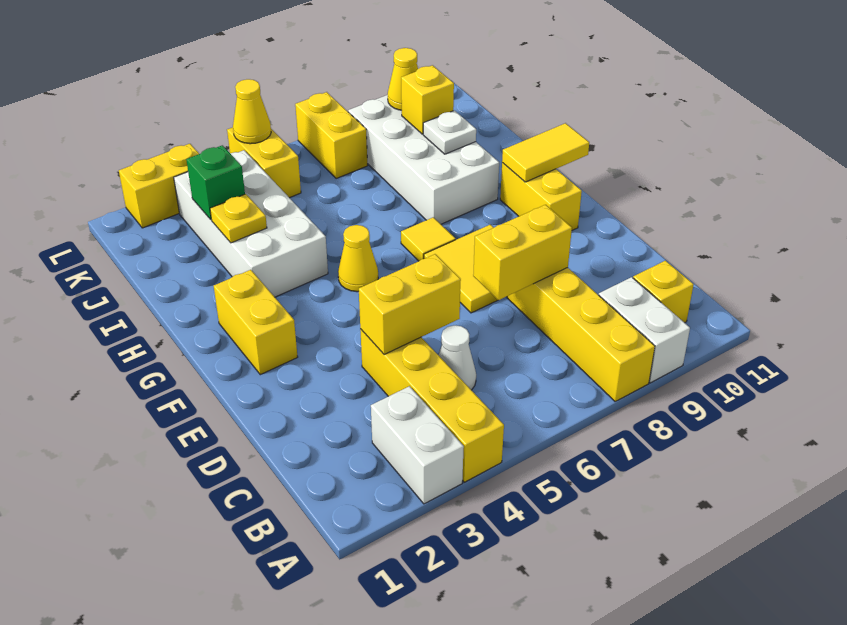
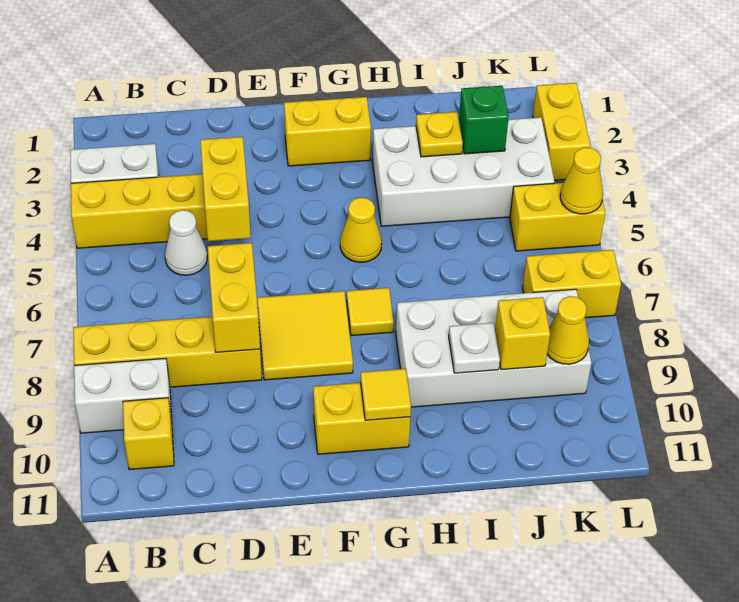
yellow 1x2 tile [502,123,589,182] -> yellow 1x1 tile [361,369,411,420]

